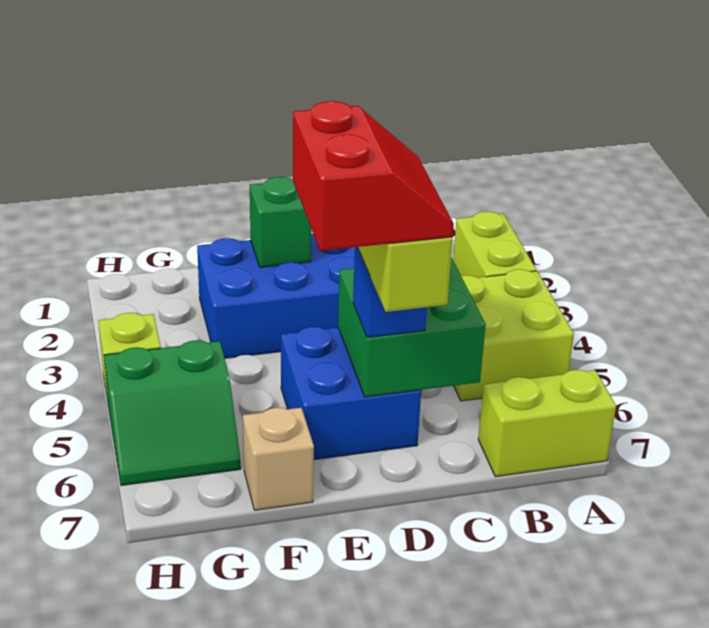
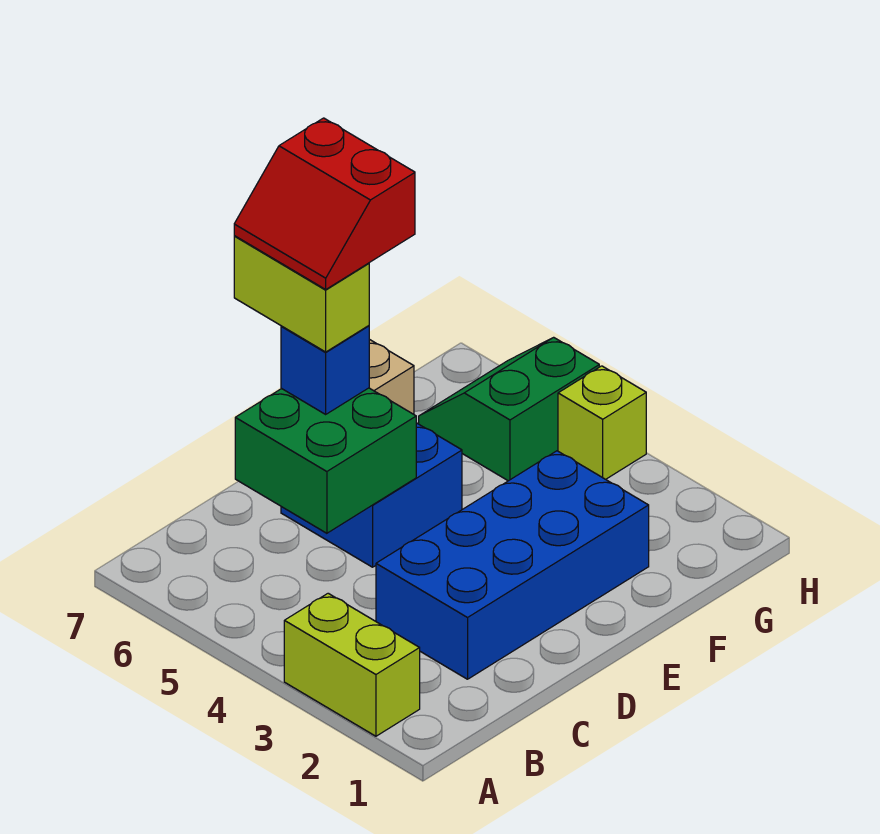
lime 2x2 brick [454,269,574,401] -> none
lime 1x2 brick [478,370,616,477] -> none
green 1x1 brick [250,177,311,267] -> none

